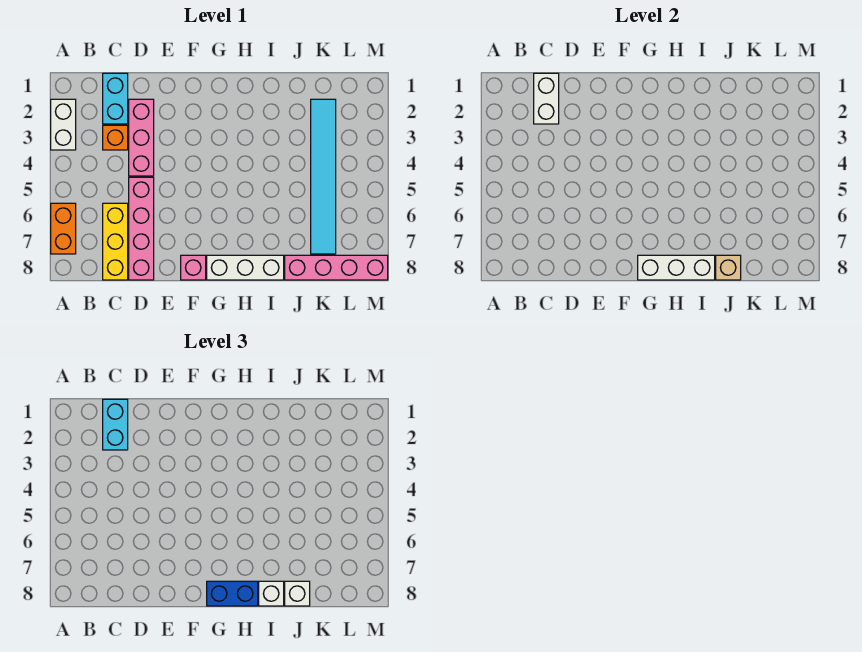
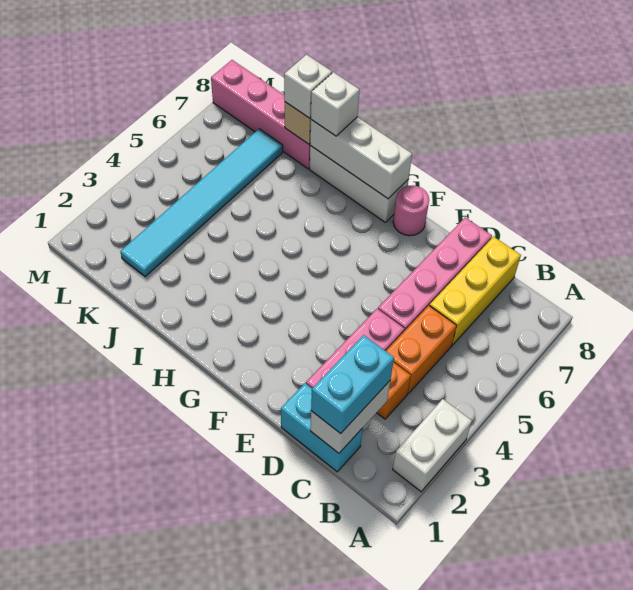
orange 1x2 brick [51,203,76,254] -> orange 1x2 brick moved to [386,306,456,394]
cyan 1x2 brick [103,73,128,124] -> cyan 1x2 brick turned to [281,383,363,472]
pink 1x1 brick [181,255,206,280] -> pink 1x1 round brick [393,185,429,236]
blue 1x2 brick [207,581,258,606] -> none

